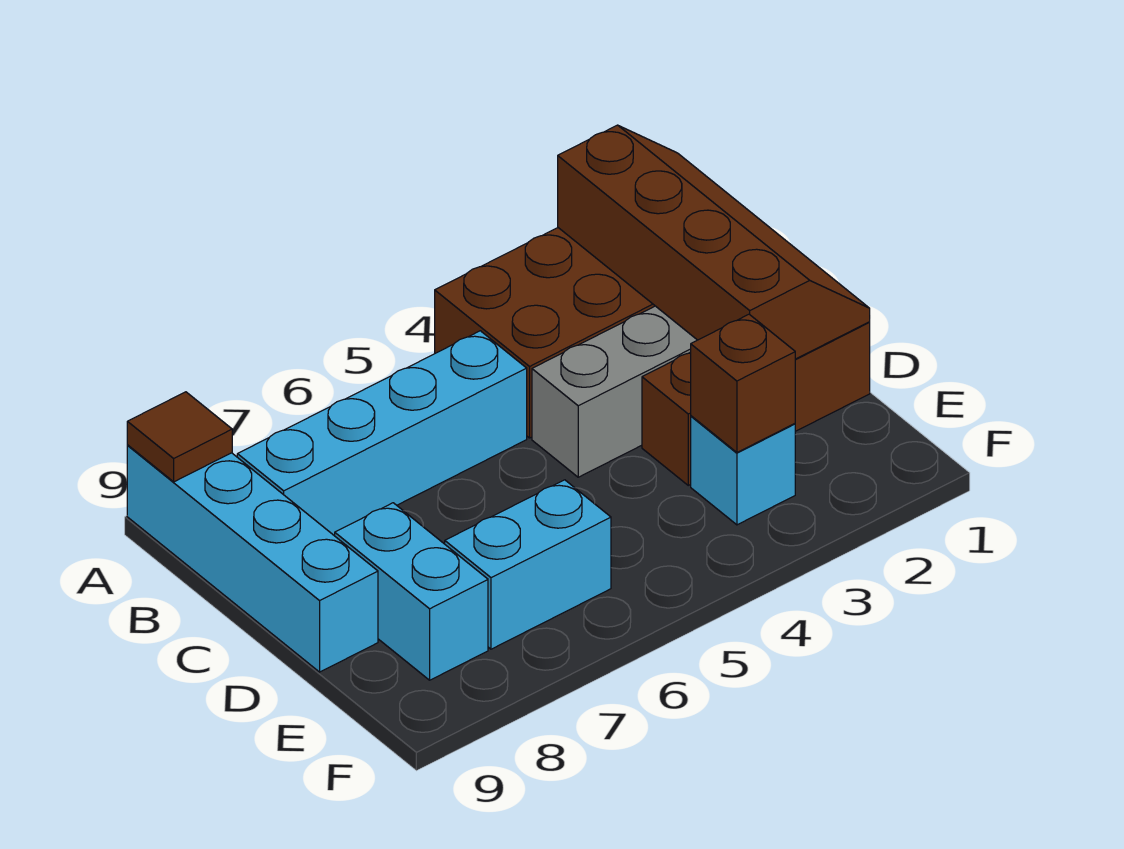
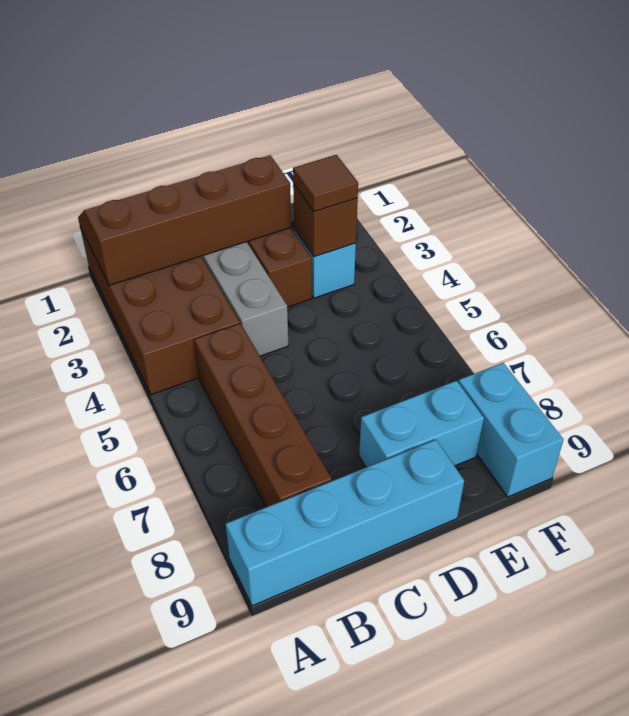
brown 1x1 tile [127,392,232,482] -> brown 1x1 tile moved to [293,155,358,212]
cyan 1x4 brick [237,331,527,536] -> brown 1x4 brick [194,324,332,507]
cyan 1x2 brick [445,480,611,649] -> cyan 1x2 brick moved to [458,363,563,497]

